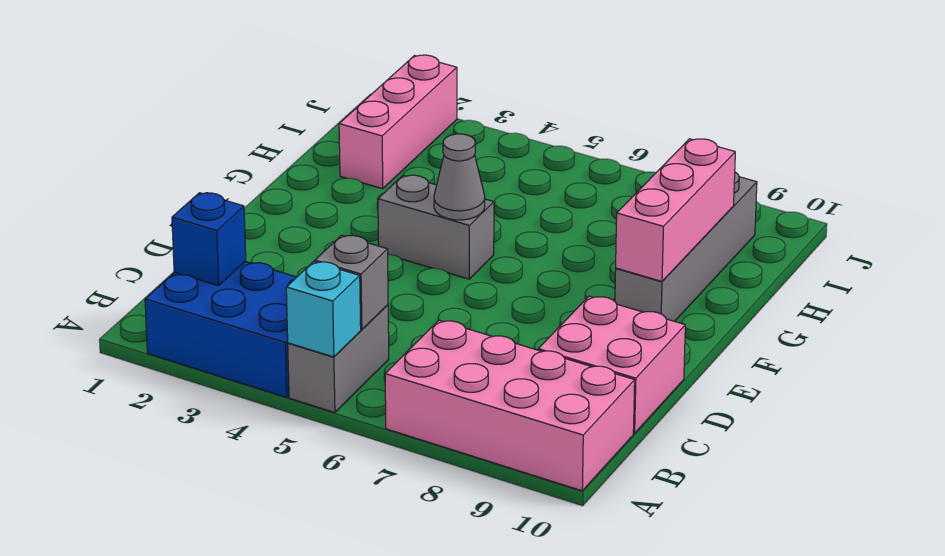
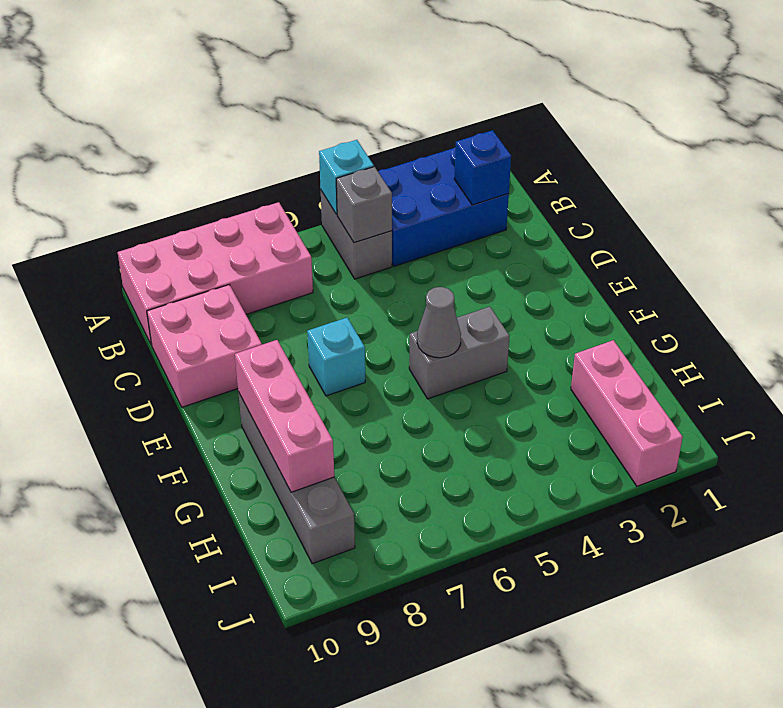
none -> cyan 1x1 brick [307,318,365,396]

